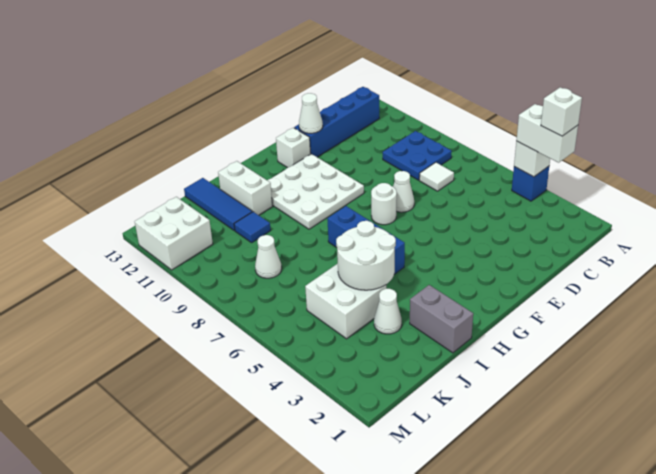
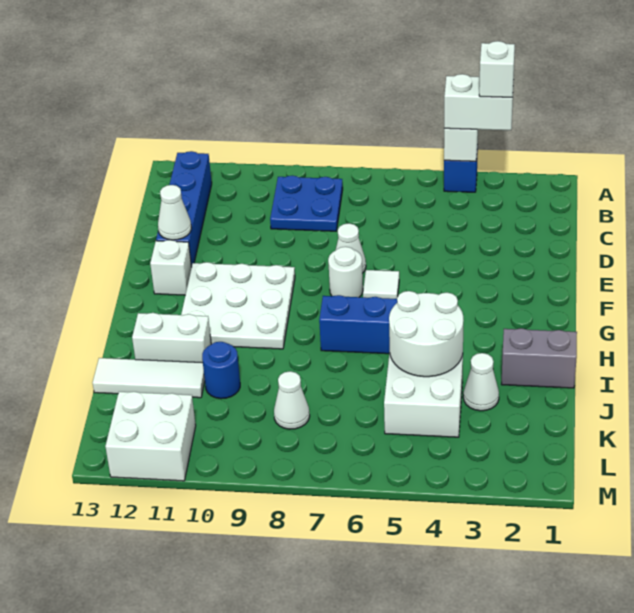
white 1x1 tile [419,162,454,191] -> white 1x1 tile moved to [363,270,399,299]
blue 1x1 tile [234,212,271,243] -> blue 1x1 round brick [202,342,240,399]
blue 1x3 tile [184,178,252,231] -> white 1x3 tile [93,358,205,398]

